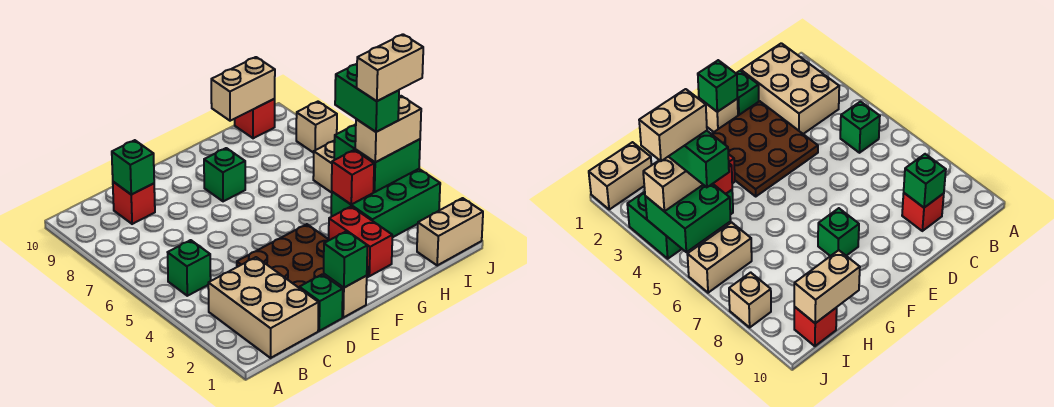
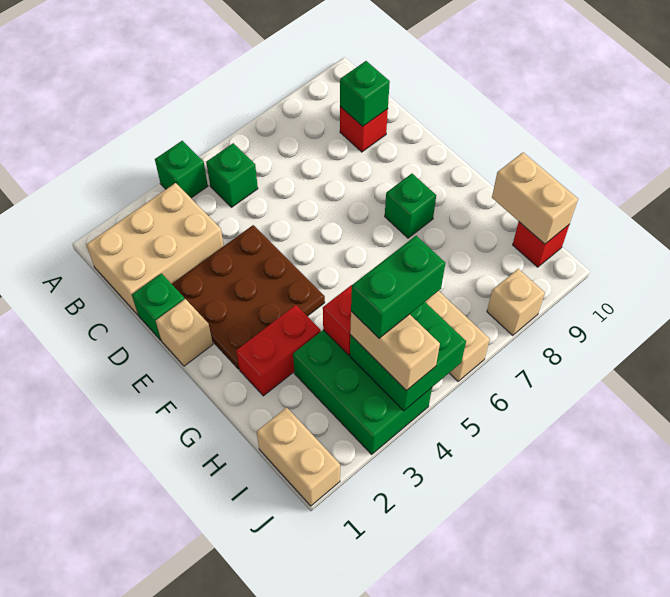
green 1x1 brick [324,231,367,288] -> green 1x1 brick moved to [155,141,208,198]
tan 1x2 brick [357,34,423,101] -> none

